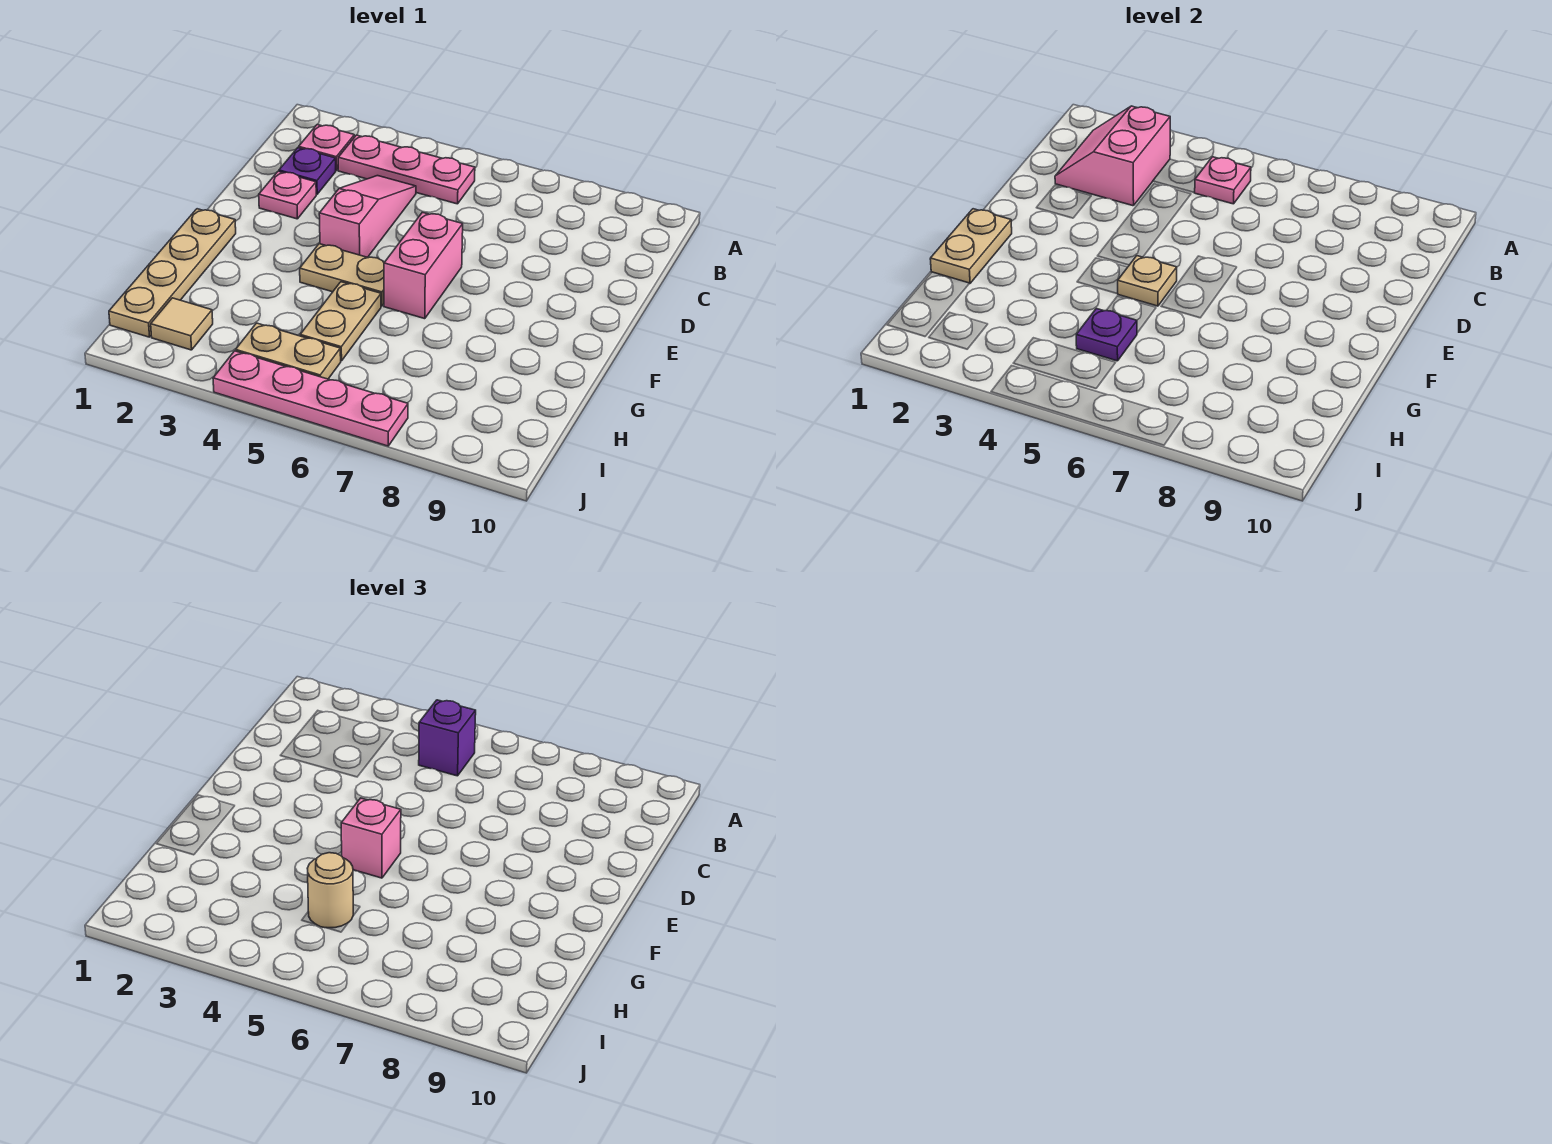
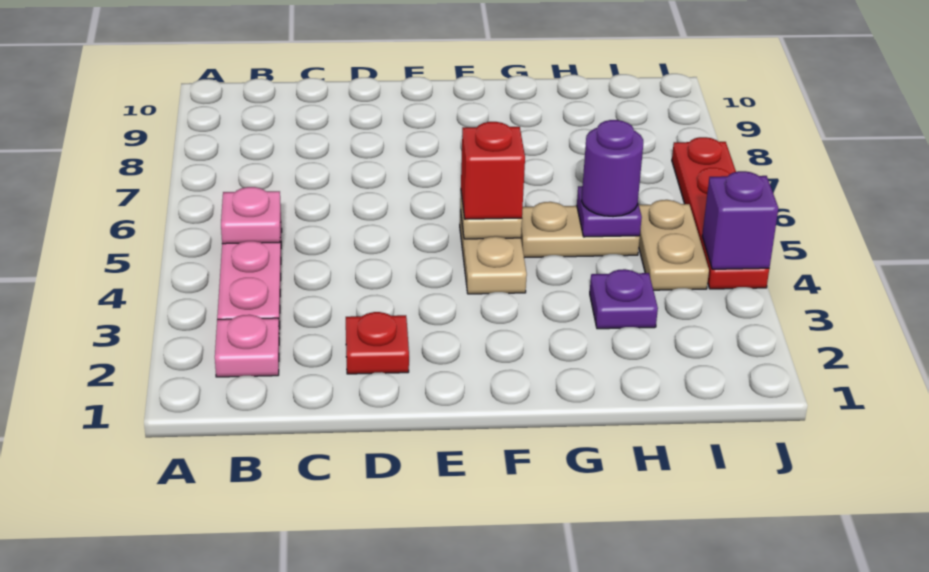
pink 2x2 slope [1055,106,1170,206] -> none
purple 1x1 brick [419,700,476,776] -> purple 1x1 brick moved to [702,171,778,269]
purple 1x1 plate [279,148,336,194] -> purple 1x1 plate moved to [590,269,658,329]
pink 1x3 slope [319,176,416,257] -> none
pink 1x1 plate [259,171,316,219] -> red 1x1 plate [346,312,409,374]
pink 1x2 brick [384,212,463,319] -> none
tan 1x4 plate [109,209,236,337] -> none
tan 1x2 plate [930,209,1012,283] -> none
pink 1x1 brick [341,798,401,878] -> red 1x1 brick [461,122,525,219]
tan 1x1 round brick [307,853,353,928] -> purple 1x1 round brick [581,120,643,217]
tan 1x1 tile [151,298,213,350] -> none
pink 1x4 plate [213,351,408,446] -> red 1x4 plate [672,137,769,289]

